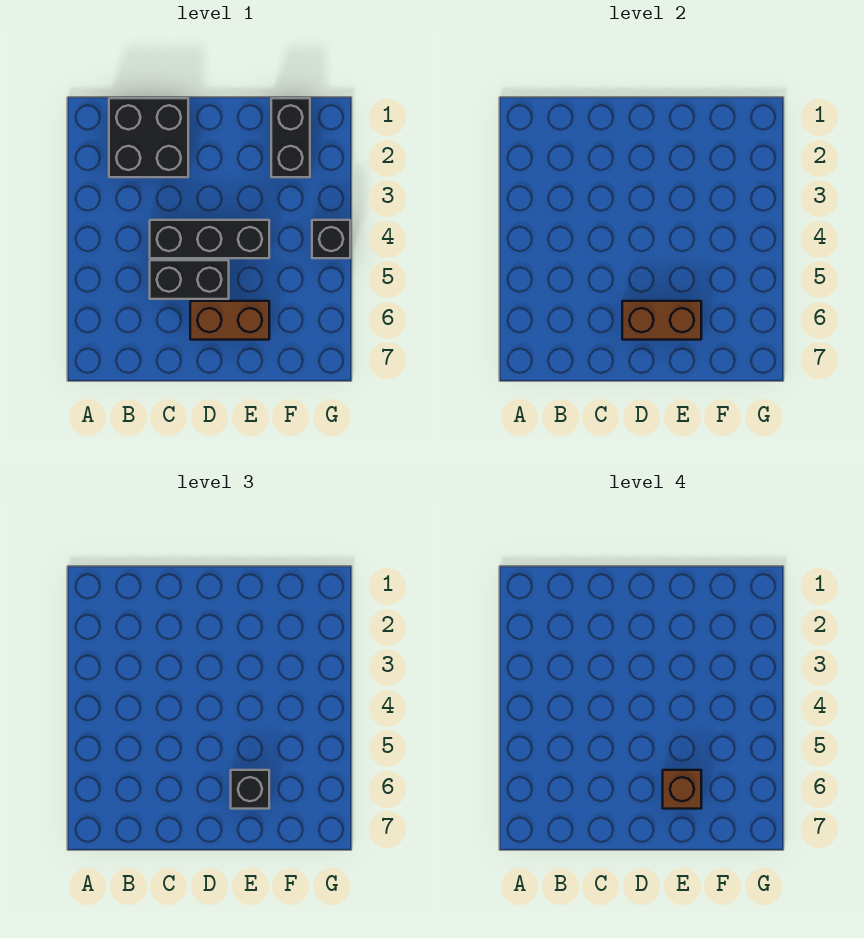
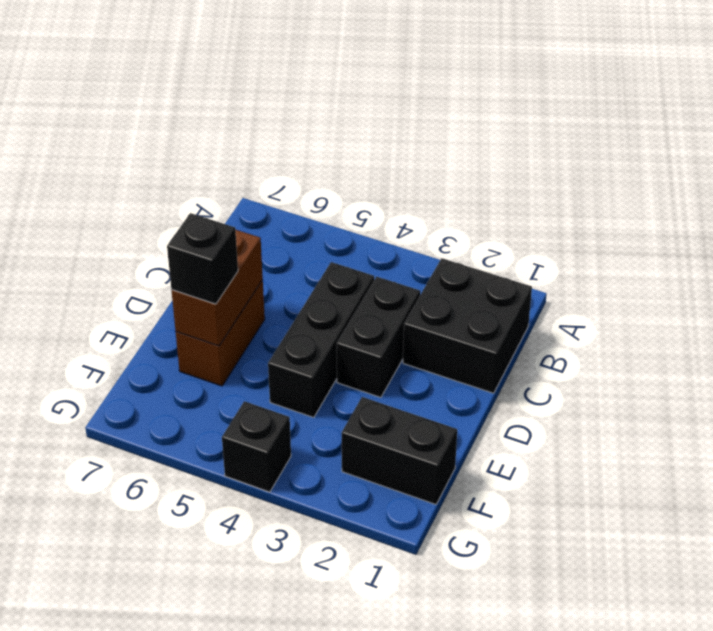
black 1x2 brick [150,260,229,299] -> black 1x2 brick moved to [337,277,420,397]
brown 1x1 brick [663,770,701,809] -> none

